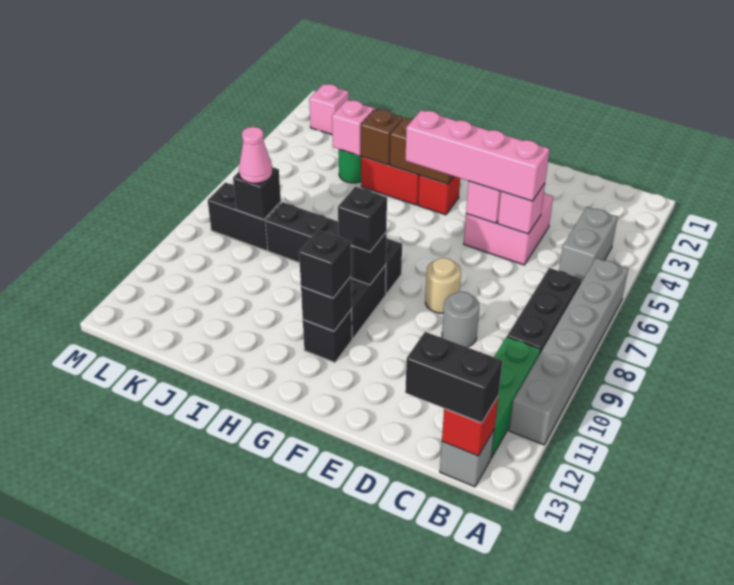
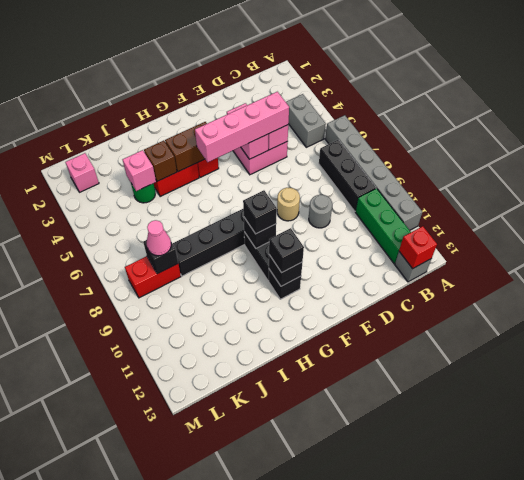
black 1x2 brick [405,332,502,423] -> none
black 1x2 brick [208,183,281,250] -> red 1x2 brick [125,256,181,298]

